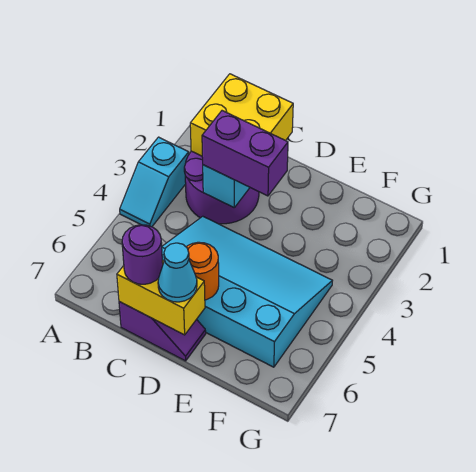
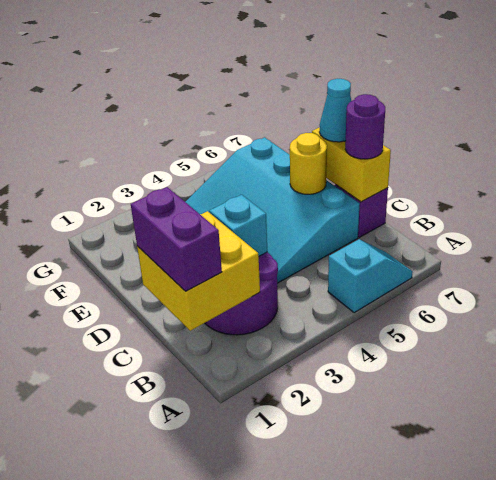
cyan 1x2 slope [120,137,189,227] -> cyan 1x2 slope moved to [328,239,413,313]
purple 1x2 brick [202,111,288,196] -> purple 1x2 brick moved to [131,187,222,291]
orange 1x1 round brick [187,242,219,300] -> yellow 1x1 round brick [290,133,327,194]

